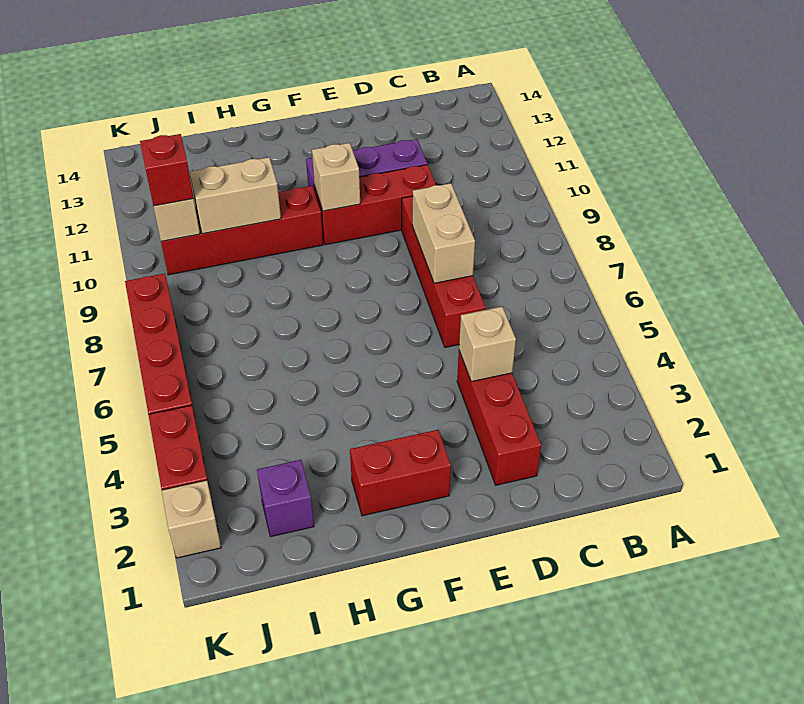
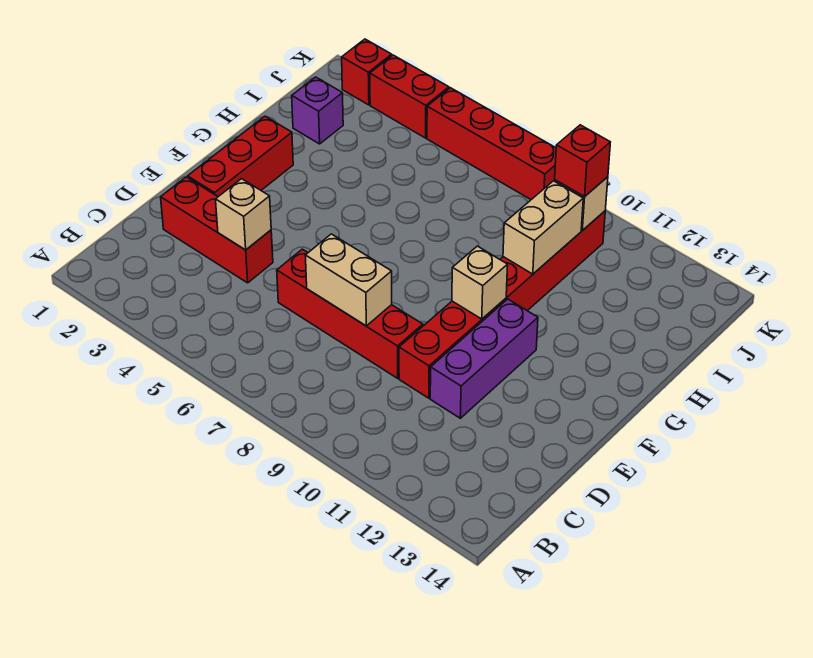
red 1x2 brick [350,430,451,516] -> red 1x3 brick [188,116,293,197]
tan 1x1 brick [162,480,221,558] -> red 1x1 brick [342,39,392,105]

